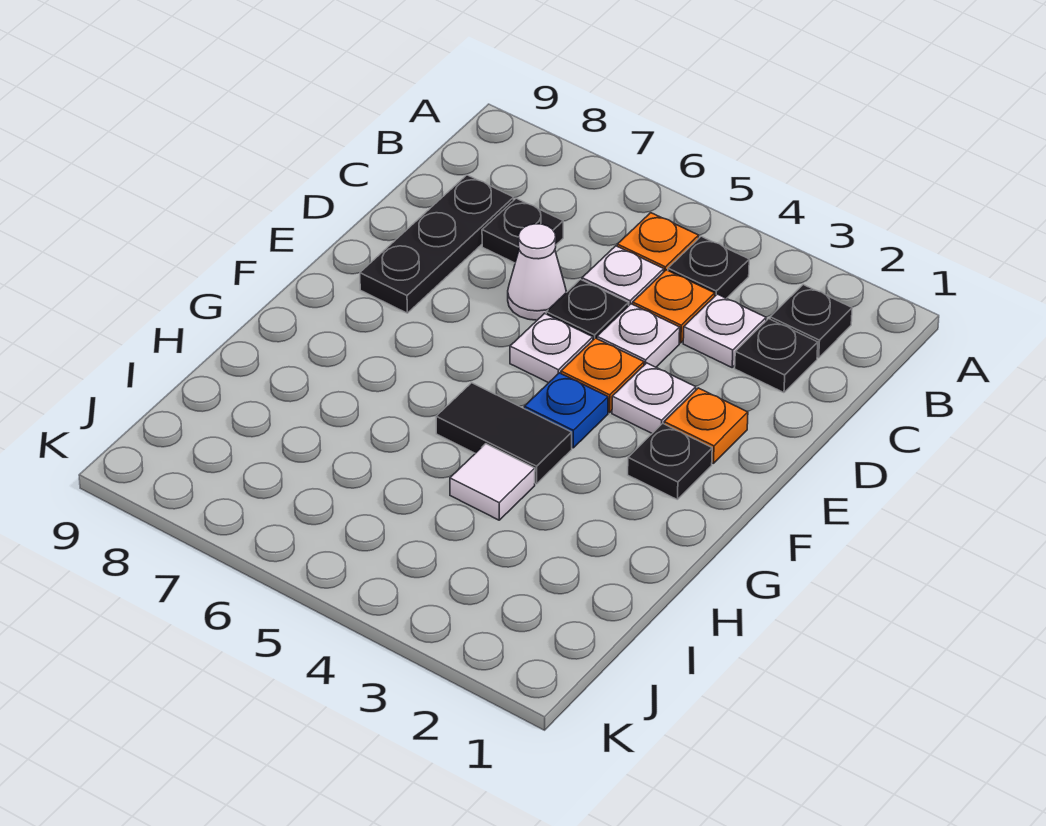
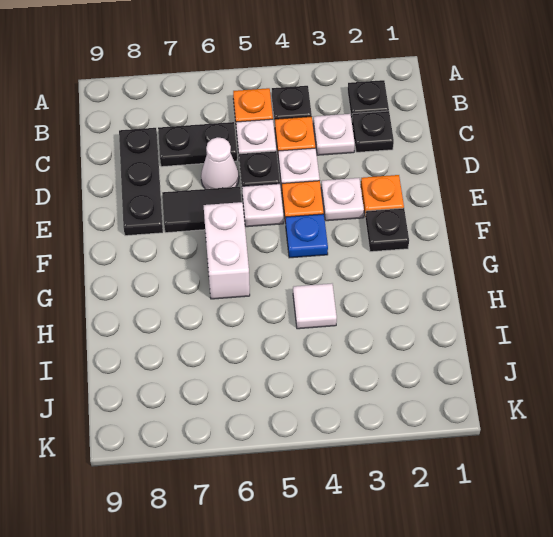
black 1x1 plate [482,198,563,263] -> black 1x2 plate [158,122,237,167]
none -> white 1x2 brick [204,202,250,299]
black 1x2 tile [436,383,572,484] -> black 1x2 tile moved to [162,187,242,233]

